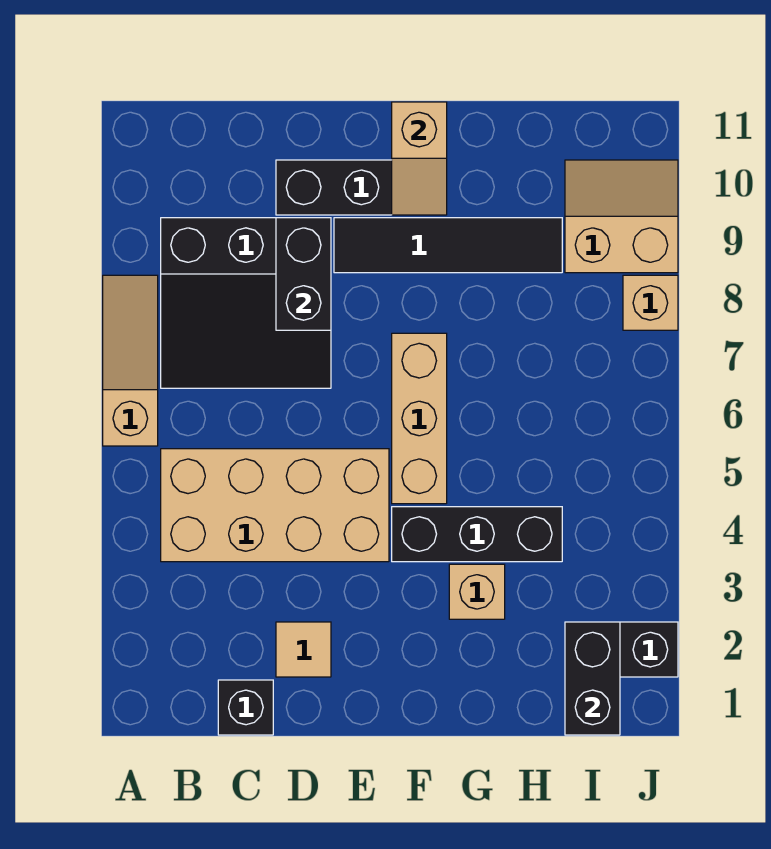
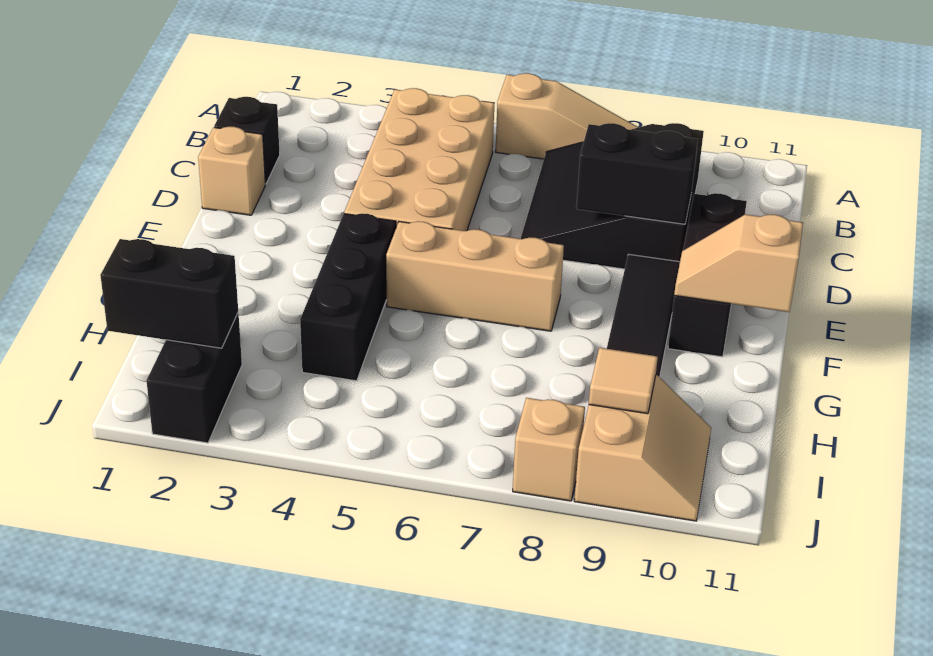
tan 1x1 tile [276,622,331,677] -> tan 1x1 tile moved to [589,348,658,414]
tan 1x1 brick [449,564,505,619] -> tan 1x1 brick moved to [198,127,265,215]

